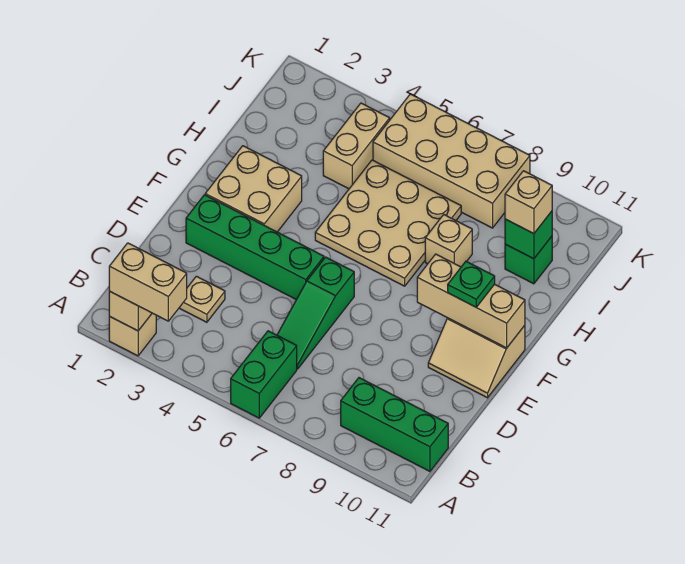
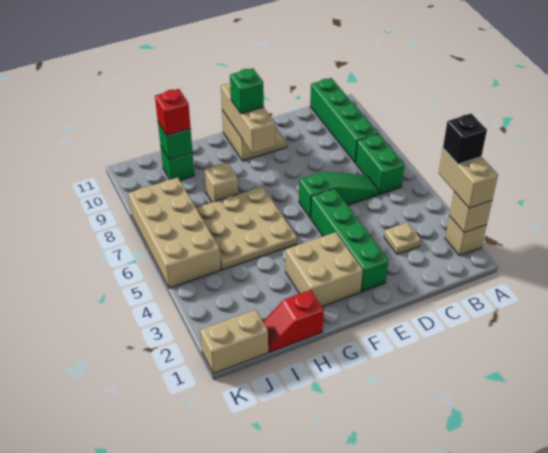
none -> black 1x1 brick [443,114,487,164]
green 1x2 brick [231,331,297,418] -> green 1x2 brick turned to [356,134,404,194]
green 1x3 brick [341,378,448,471] -> green 1x4 brick [310,78,378,163]
green 1x1 plate [448,261,495,307] -> green 1x1 brick [230,68,264,114]
none -> red 1x2 slope [263,290,324,352]
tan 1x2 brick [323,103,390,189] -> tan 1x2 brick moved to [200,310,268,374]
tan 1x1 brick [505,171,552,234] -> red 1x1 brick [155,89,191,135]

